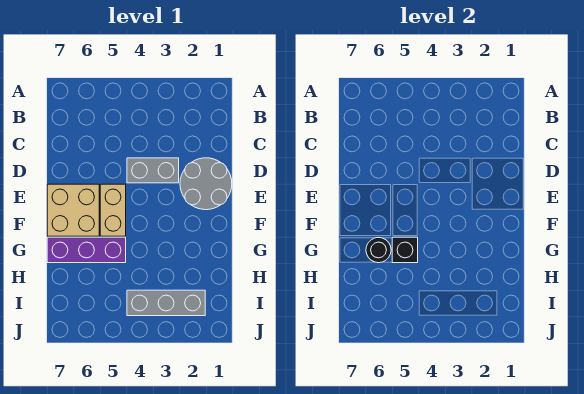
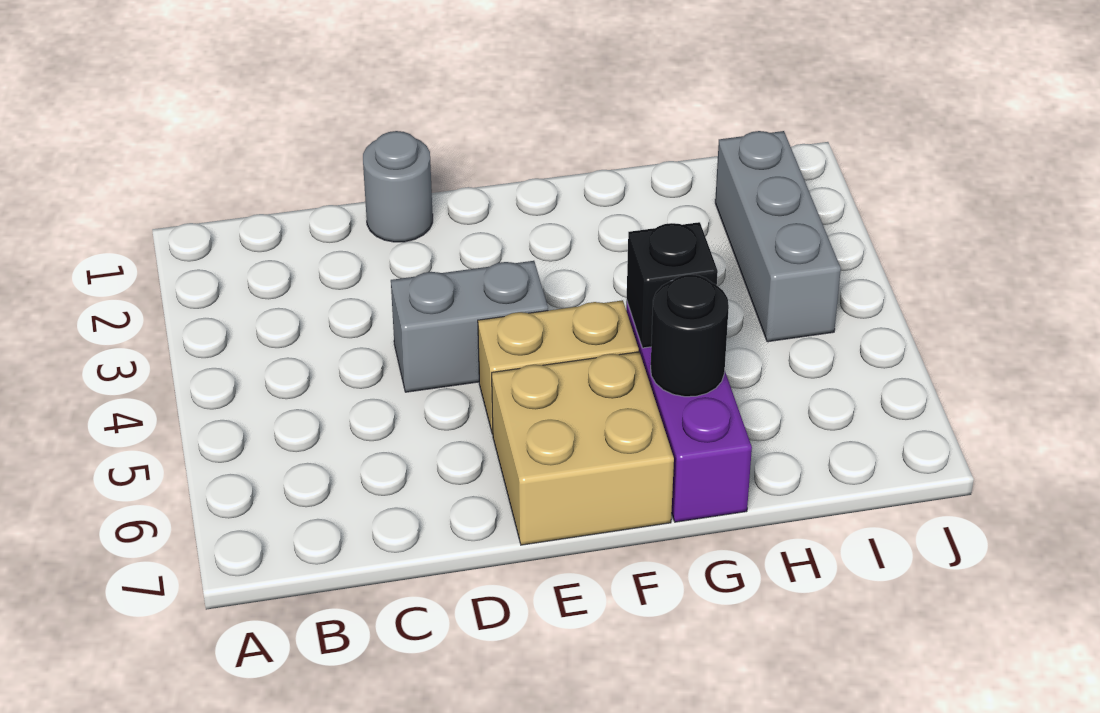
grey 2x2 round brick [180,158,232,210] -> grey 1x1 round brick [363,131,433,242]
grey 1x2 brick [127,158,179,183] -> grey 1x2 brick turned to [391,261,548,392]

